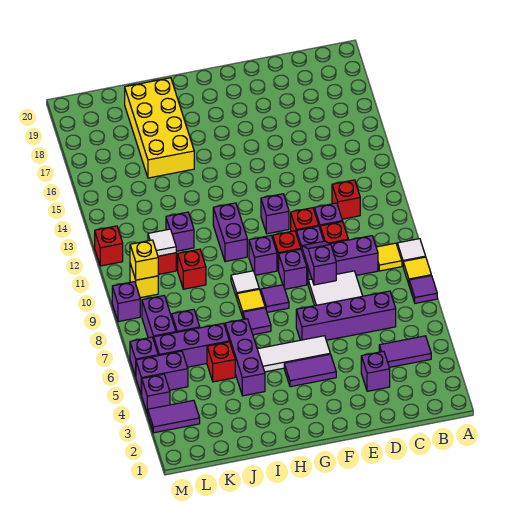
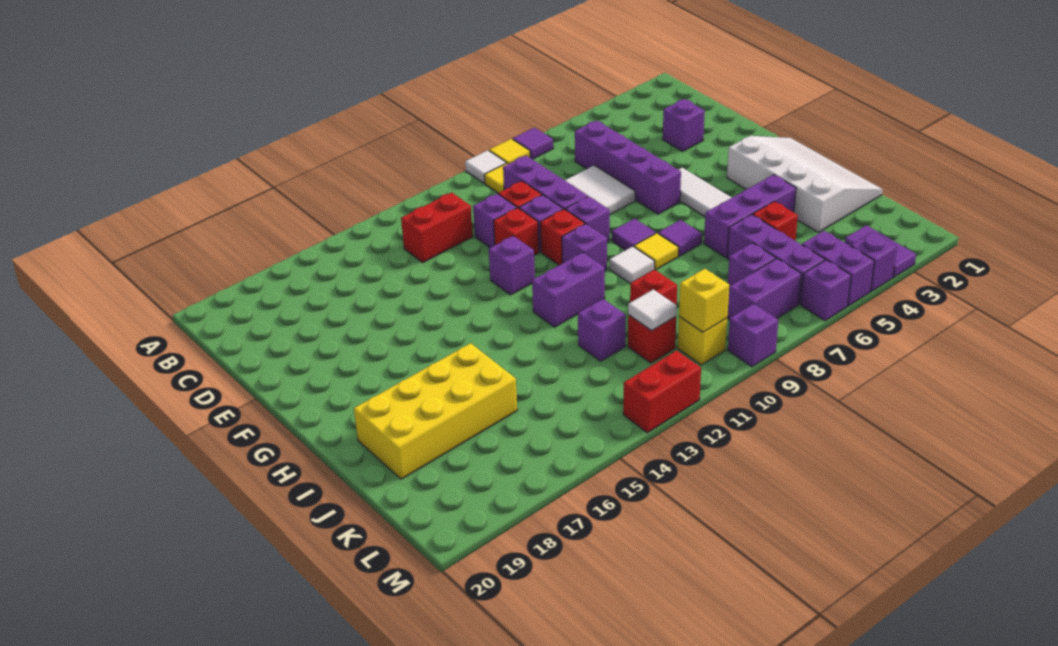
purple 1x2 tile [379,336,431,367] -> none
red 1x1 brick [332,180,360,219] -> red 1x2 brick [401,192,473,262]
purple 1x2 slope [302,241,336,285] -> none
purple 1x2 tile [284,354,336,387] -> none
none -> white 3x4 slope [727,136,883,232]
red 1x1 brick [95,226,123,266] -> red 1x2 brick [623,351,701,433]

